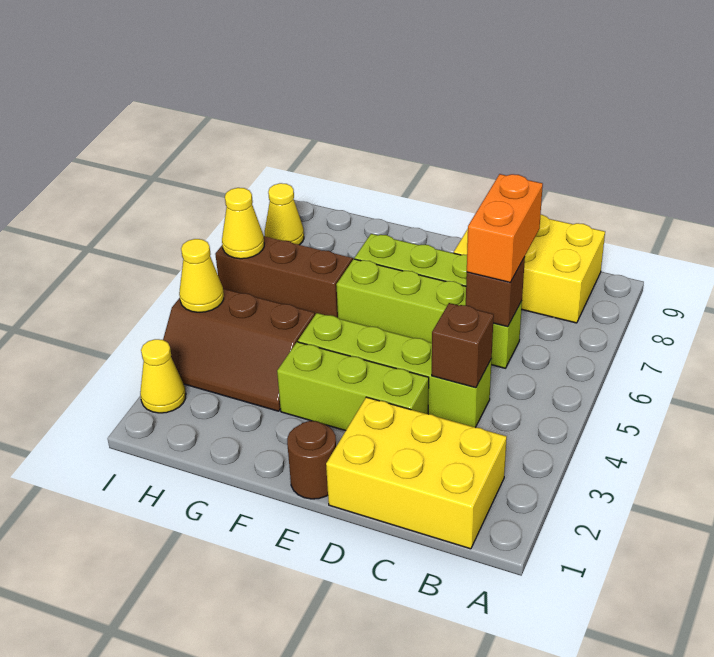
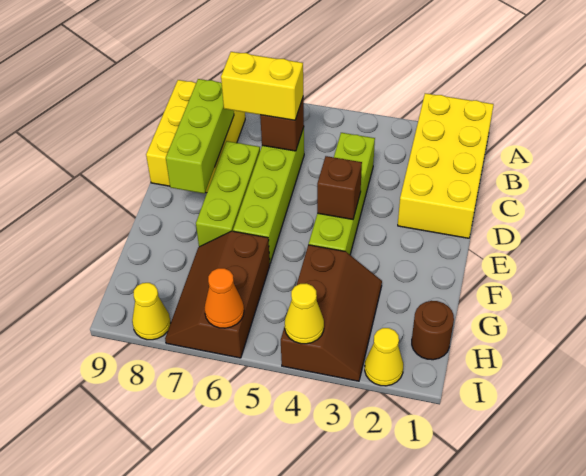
yellow 2x3 brick [326,397,507,549] -> yellow 2x4 brick [398,93,494,238]
brown 1x1 brick [432,303,494,388] -> brown 1x1 brick moved to [317,156,362,219]
orange 1x2 brick [467,174,543,282] -> yellow 1x2 brick [221,52,303,120]
lime 1x3 brick [277,342,429,431] -> lime 1x3 brick moved to [166,79,234,194]
brown 1x1 round brick [287,421,336,499] -> brown 1x1 round brick moved to [412,301,454,360]
yellow 1x1 cone [222,188,264,259] -> orange 1x1 cone [204,268,244,328]

